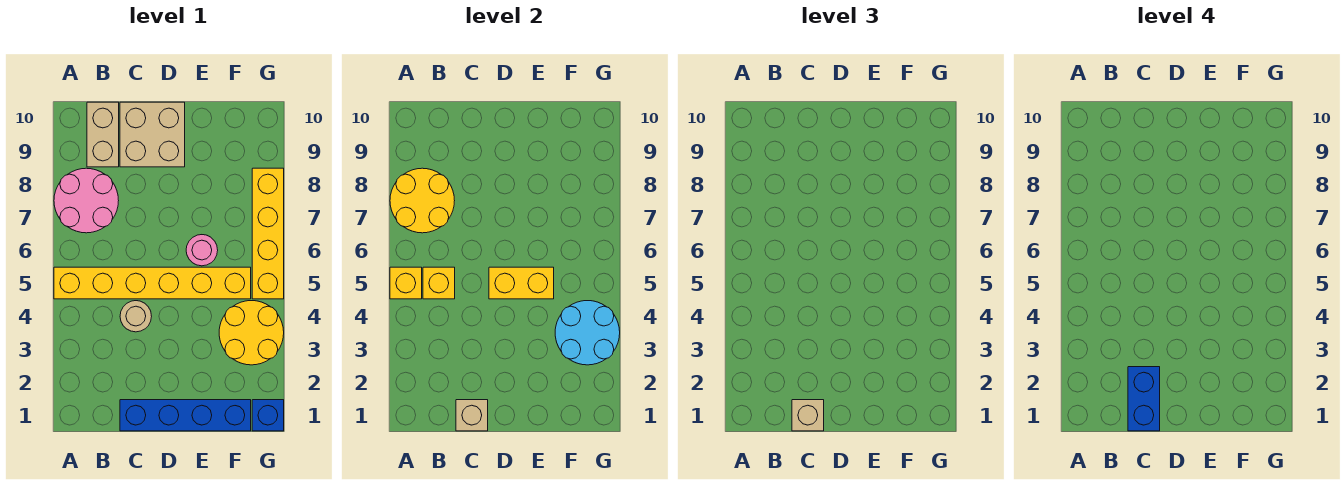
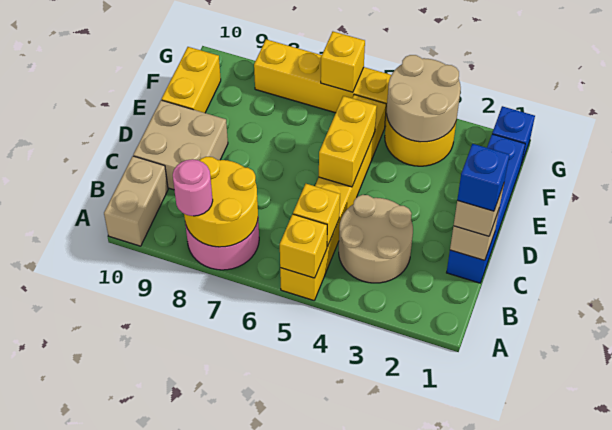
tan 1x2 brick [87,102,119,167] -> tan 1x2 brick turned to [104,156,168,246]
blue 1x2 brick [1128,367,1160,431] -> blue 1x1 brick [457,144,509,211]
tan 1x1 round brick [120,301,152,332] -> tan 2x2 round brick [339,195,413,283]
pink 1x1 round brick [186,235,218,266] -> pink 1x1 round brick moved to [173,159,213,216]
none -> yellow 1x2 brick [162,47,221,113]
cyan 2x2 round brick [555,301,620,365] -> tan 2x2 round brick [387,55,461,142]
none -> yellow 1x1 brick [321,32,365,92]

